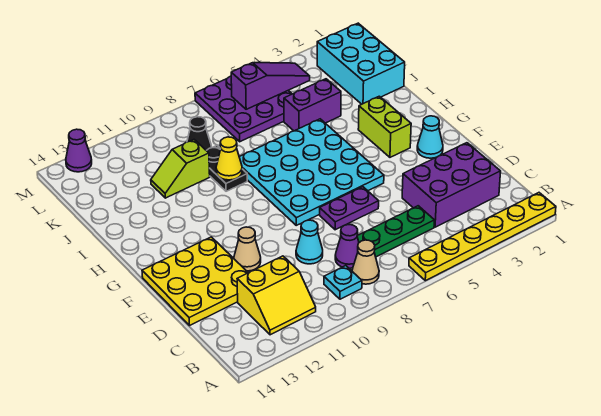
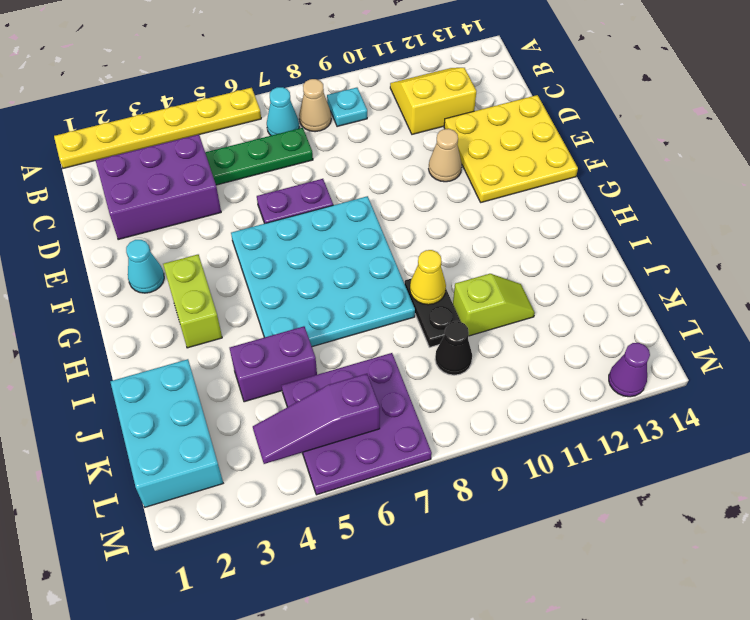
purple 1x1 cone [335,225,359,268] -> none
cyan 1x1 cone [296,220,323,264] -> cyan 1x1 cone moved to [267,87,299,136]

